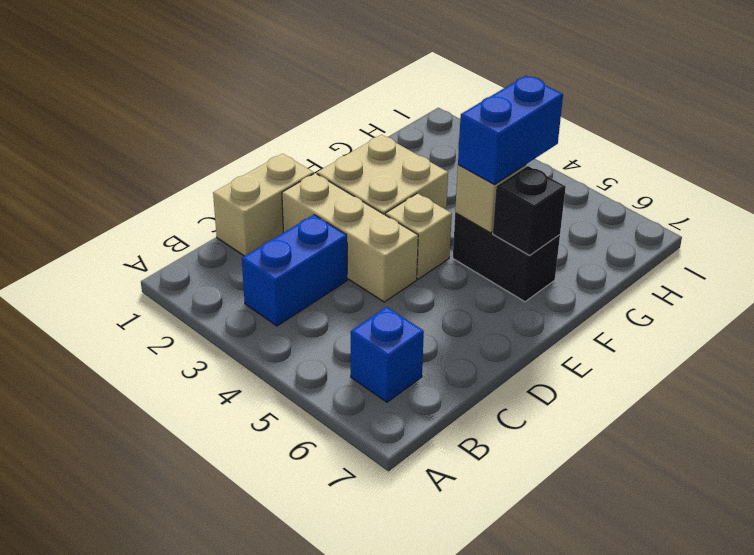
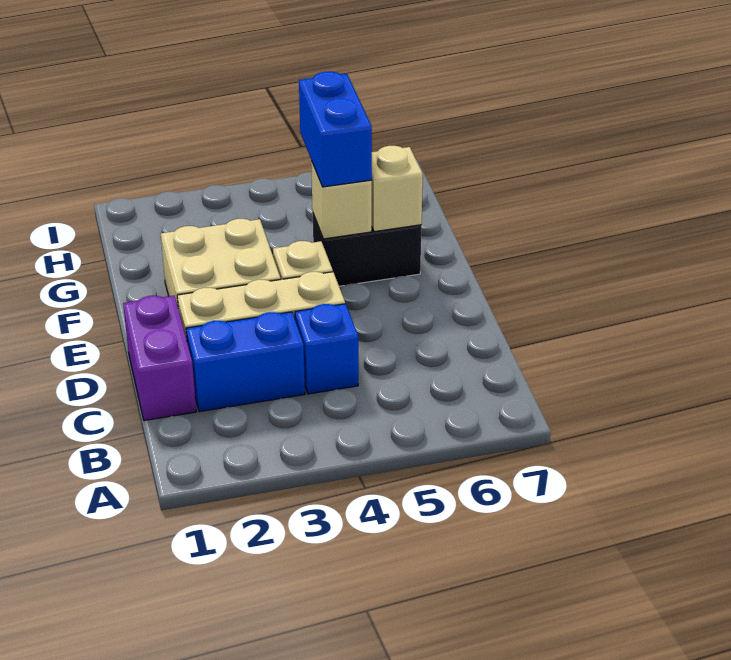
blue 1x2 brick [242,215,347,326] -> blue 1x2 brick turned to [186,312,305,412]
blue 1x1 brick [351,307,424,402] -> blue 1x1 brick moved to [295,304,358,394]
tan 1x2 brick [213,154,314,256] -> purple 1x2 brick [123,296,196,421]
black 1x1 brick [493,166,566,255] -> tan 1x1 brick [371,146,423,232]

